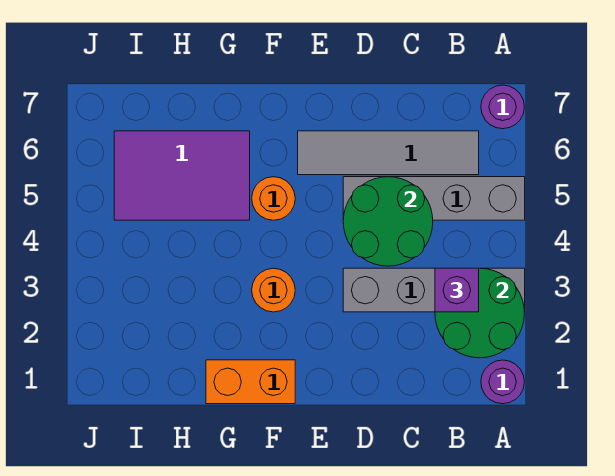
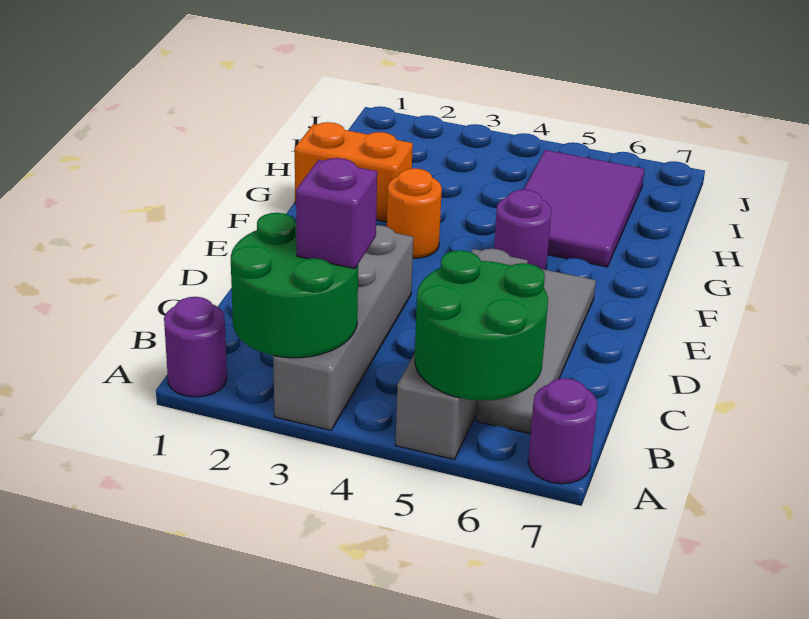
green 2x2 round brick [343,177,433,266] -> green 2x2 round brick moved to [415,250,548,401]
orange 1x2 brick [206,360,295,404] -> orange 1x2 brick turned to [295,122,413,222]
orange 1x1 round brick [252,177,295,220] -> purple 1x1 round brick [494,190,551,270]

